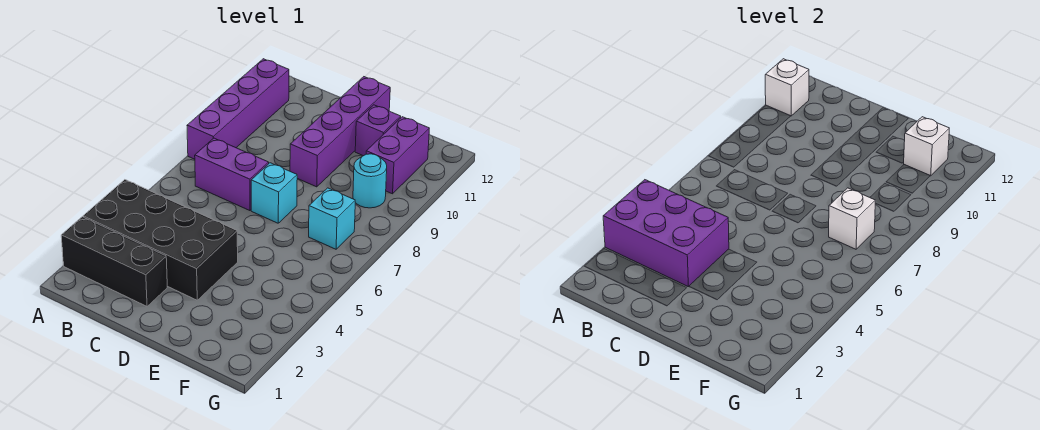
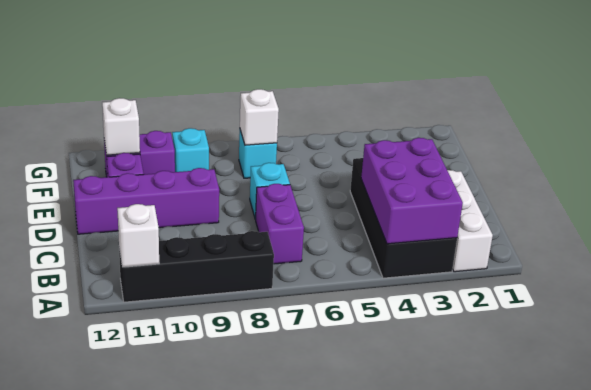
black 1x3 brick [61,217,167,306] -> white 1x3 brick [447,170,493,272]
purple 1x4 brick [187,59,289,159] -> black 1x4 brick [119,231,274,302]
cyan 1x1 round brick [353,154,387,208] -> cyan 1x1 brick [172,128,209,172]

